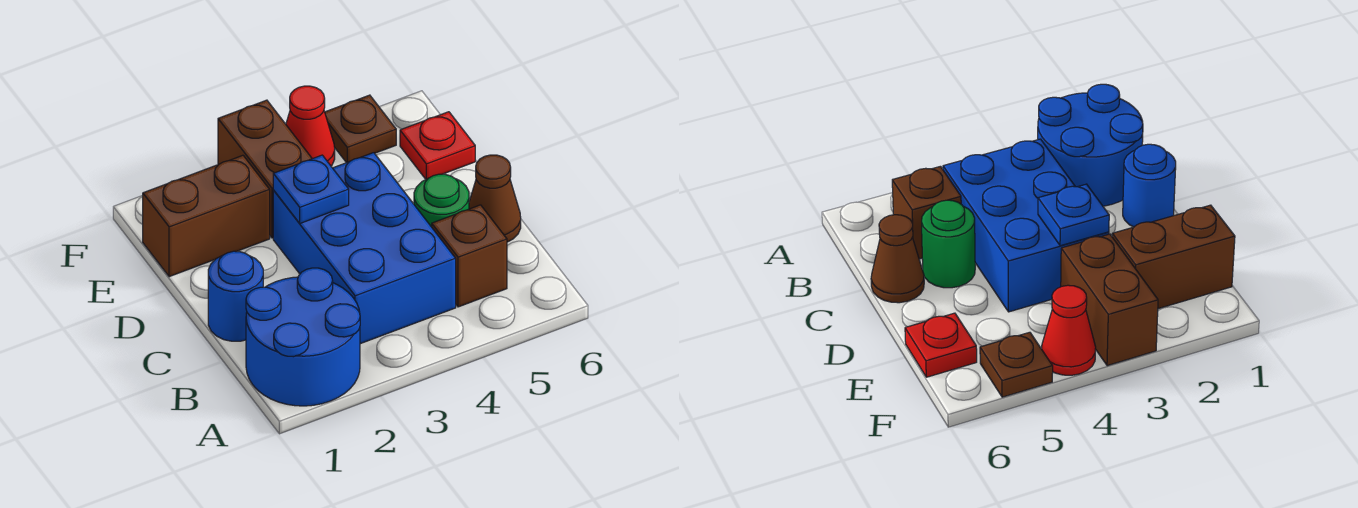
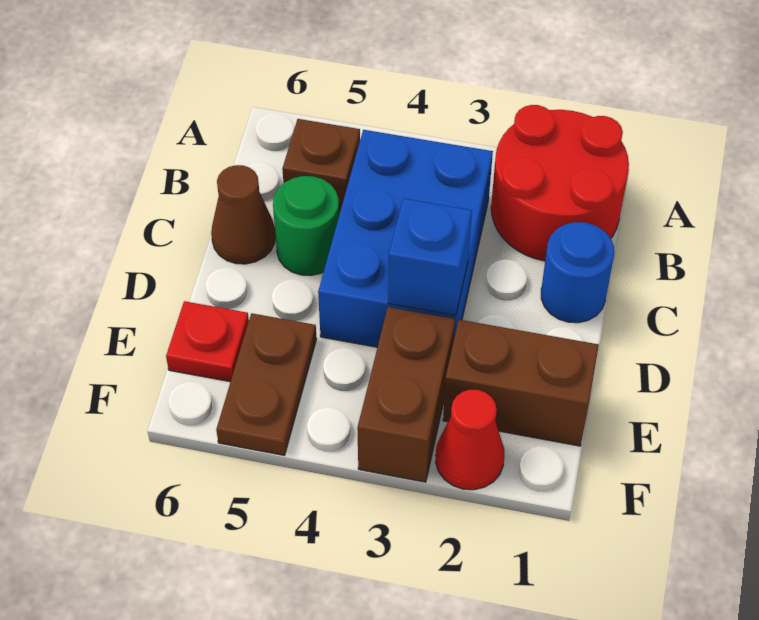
blue 2x2 round brick [246,268,360,406] -> red 2x2 round brick [491,105,629,261]
blue 1x1 plate [273,155,349,223] -> blue 1x1 brick [388,198,472,316]
red 1x1 cone [286,86,335,166] -> red 1x1 cone moved to [436,390,504,490]
brown 1x1 plate [325,95,396,163] -> brown 1x2 plate [216,313,316,455]

